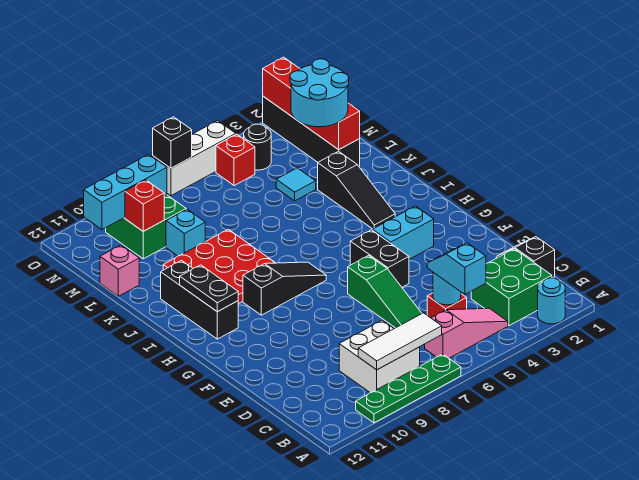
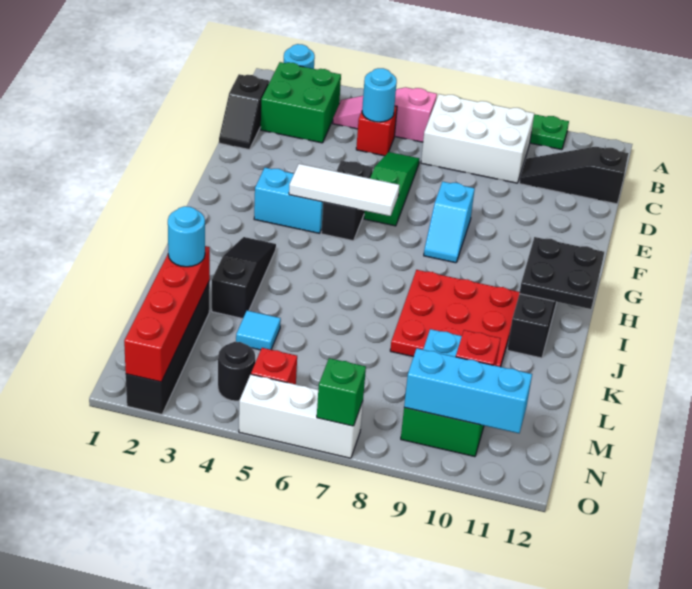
cyan 1x2 slope [427,243,486,294] -> cyan 1x2 slope moved to [424,182,475,263]
white 1x3 tile [358,313,442,370] -> white 1x3 tile moved to [289,164,399,216]
white 2x2 brick [339,320,420,393] -> white 2x3 brick [421,94,534,183]
black 1x3 slope [243,262,326,315] -> black 1x3 slope moved to [519,147,628,204]
black 1x2 plate [180,265,238,312] -> black 2x2 plate [520,237,604,309]
cyan 2x2 round brick [290,59,349,127] -> cyan 1x1 round brick [168,206,205,267]
pink 1x1 brick [100,245,139,296] -> none
black 1x1 brick [153,117,192,168] -> green 1x1 brick [317,358,366,426]

